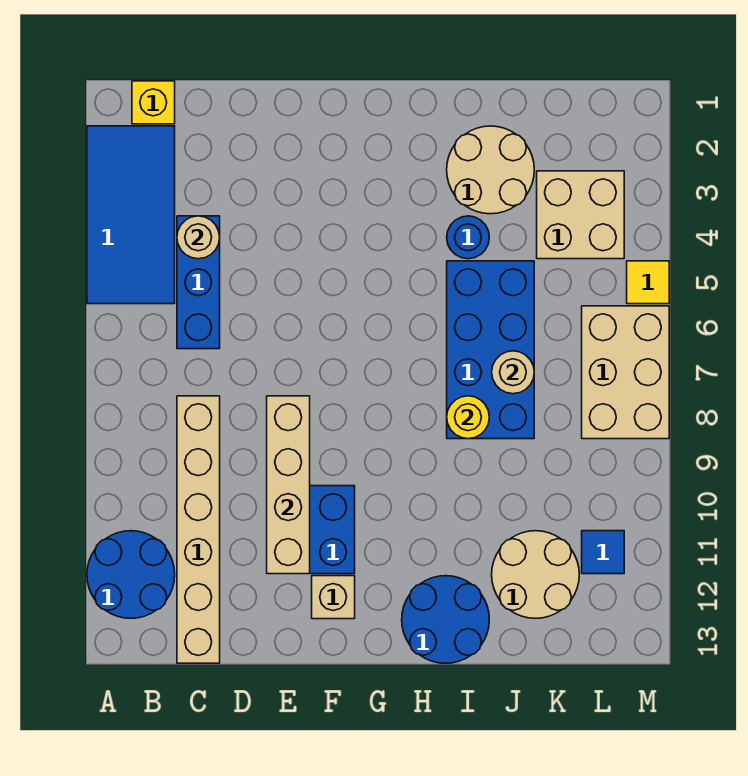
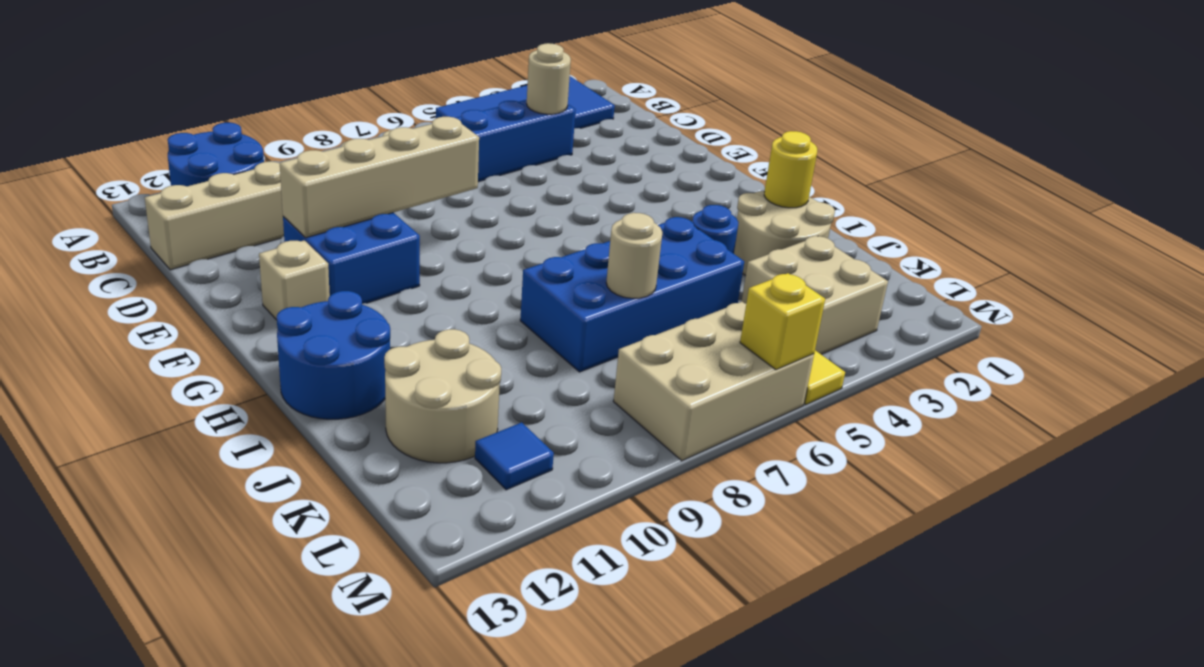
yellow 1x1 brick [132,81,175,124] -> yellow 1x1 brick moved to [740,273,825,370]
yellow 1x1 round brick [447,396,489,439] -> yellow 1x1 round brick moved to [764,131,817,208]

